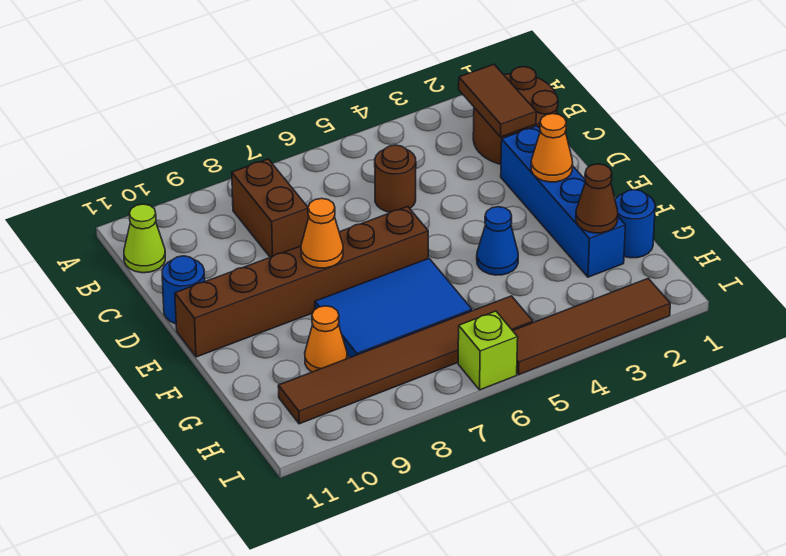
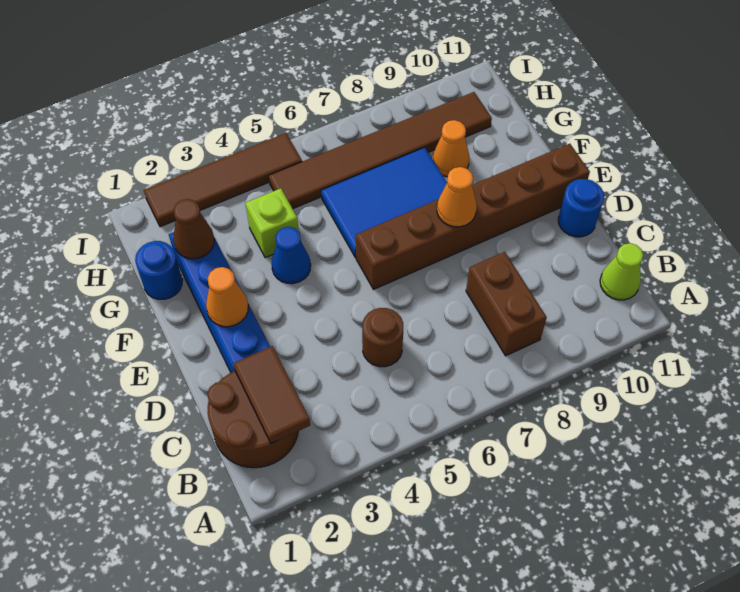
lime 1x1 brick [458,311,518,390] -> lime 1x1 brick moved to [245,188,299,258]

